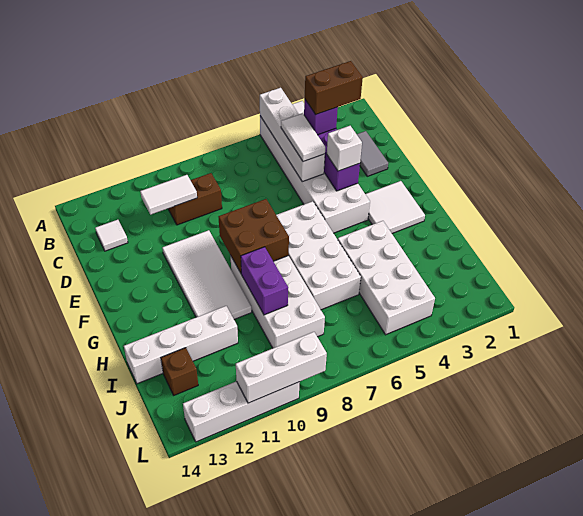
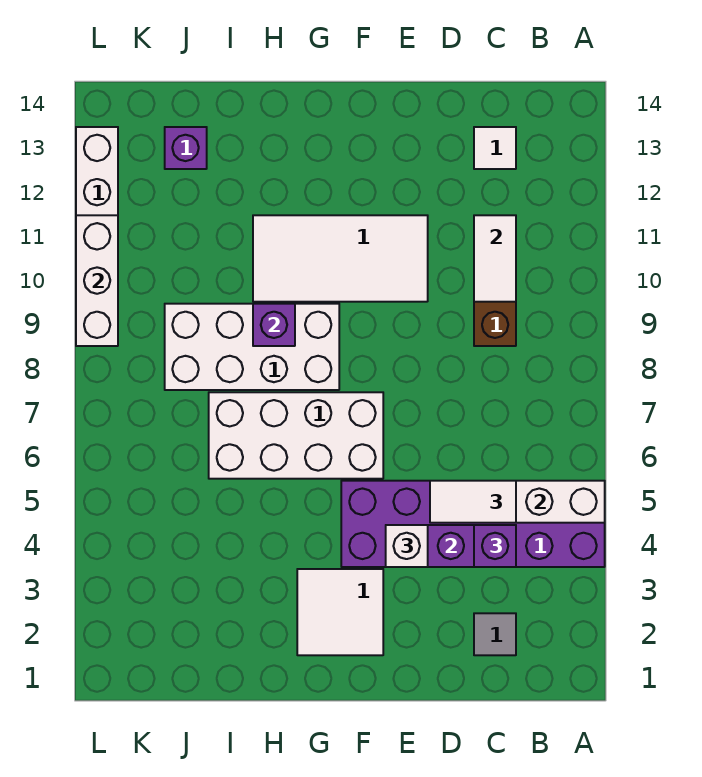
white 2x6 brick [260,101,370,233] -> purple 2x6 brick [341,481,605,567]
grey 1x2 tile [357,131,388,176] -> grey 1x1 tile [474,613,516,655]
brown 1x2 brick [305,61,363,114] -> none
brown 2x2 brick [219,199,289,273] -> none
white 2x4 brick [338,221,435,335] -> none
purple 1x2 brick [241,247,288,315] -> purple 1x1 brick [253,304,295,346]
white 1x4 brick [124,306,238,384] -> none
brown 1x1 brick [161,348,198,395] -> purple 1x1 brick [165,127,207,169]

